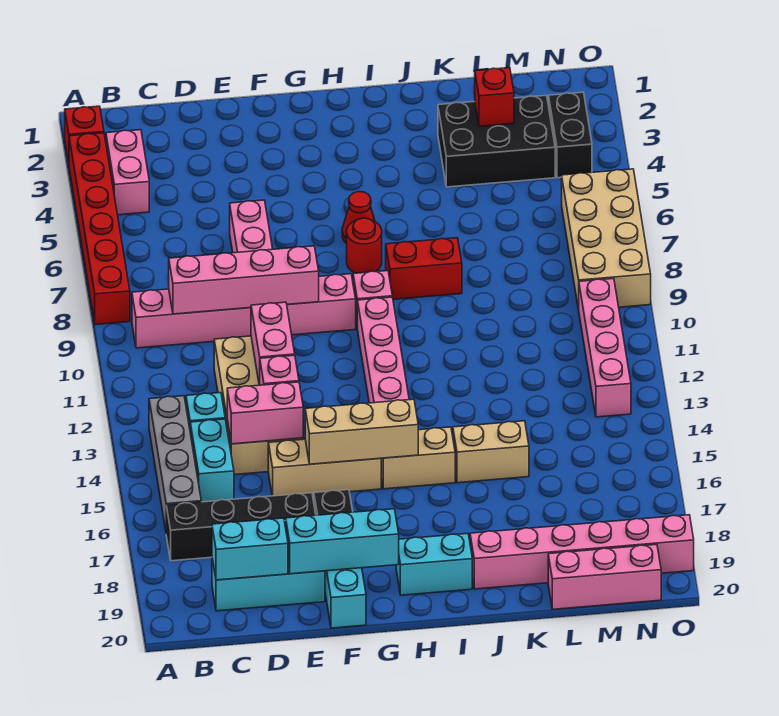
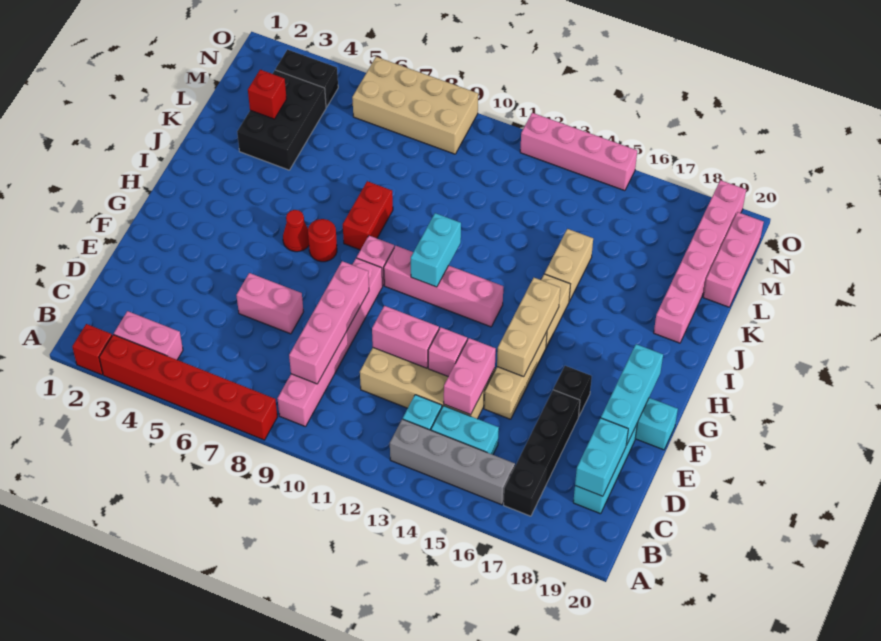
cyan 1x2 brick [396,533,472,595] -> cyan 1x2 brick moved to [411,213,461,287]
pink 1x4 brick [579,279,631,417] -> pink 1x4 brick moved to [520,113,637,191]

